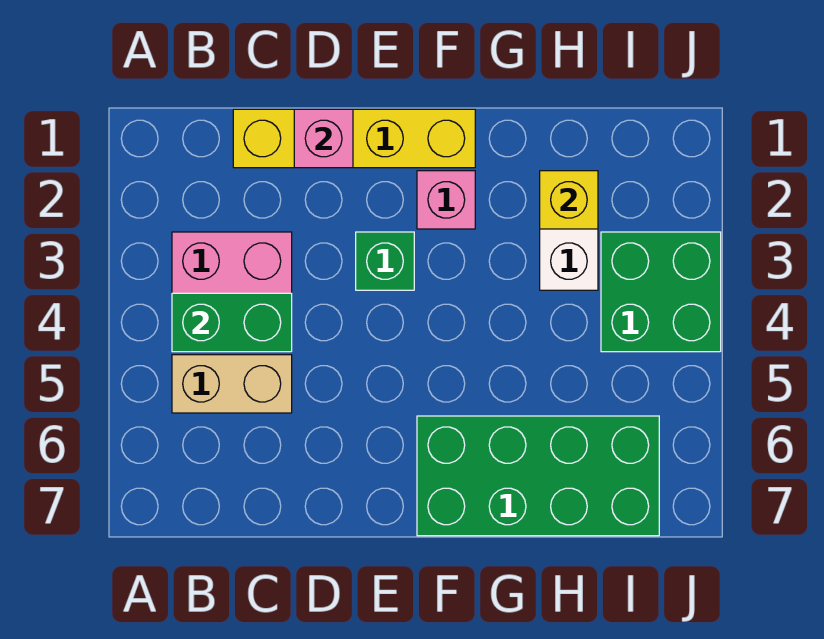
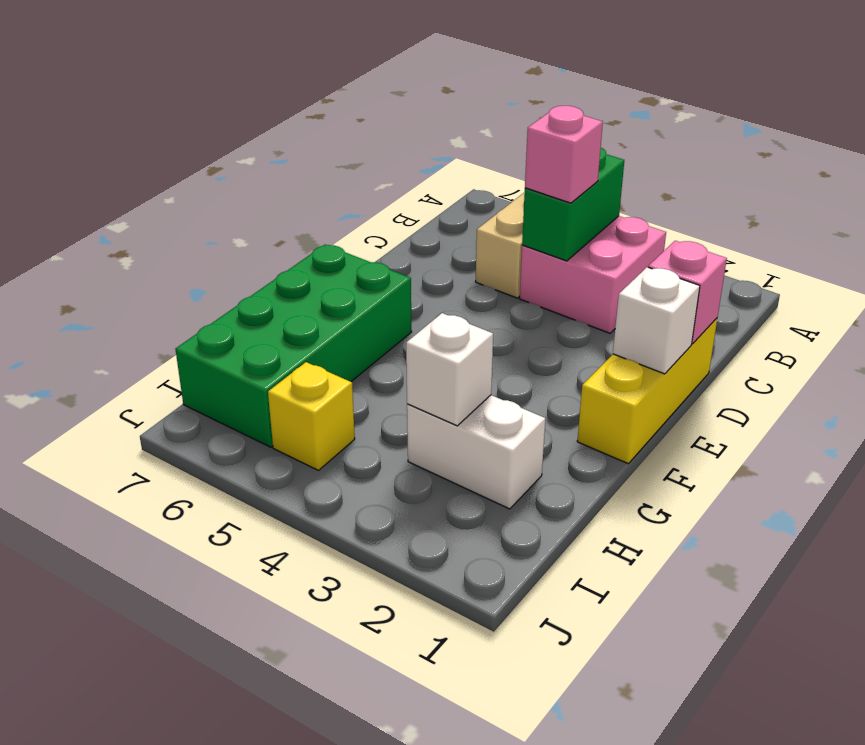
yellow 1x4 brick [233,109,475,168] -> yellow 1x3 brick [577,318,717,464]
none -> white 1x1 brick [613,267,700,374]
green 1x1 brick [356,232,414,290] -> none
pink 1x1 brick [417,171,475,229] -> pink 1x1 brick moved to [525,106,603,203]
yellow 1x1 brick [540,171,598,229] -> yellow 1x1 brick moved to [268,362,355,470]
none -> white 1x1 brick [406,313,493,426]
green 2x2 brick [601,232,721,352] -> none

